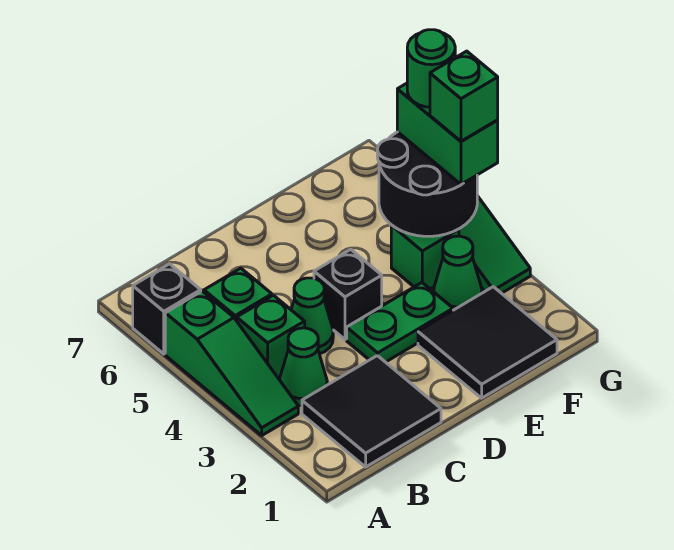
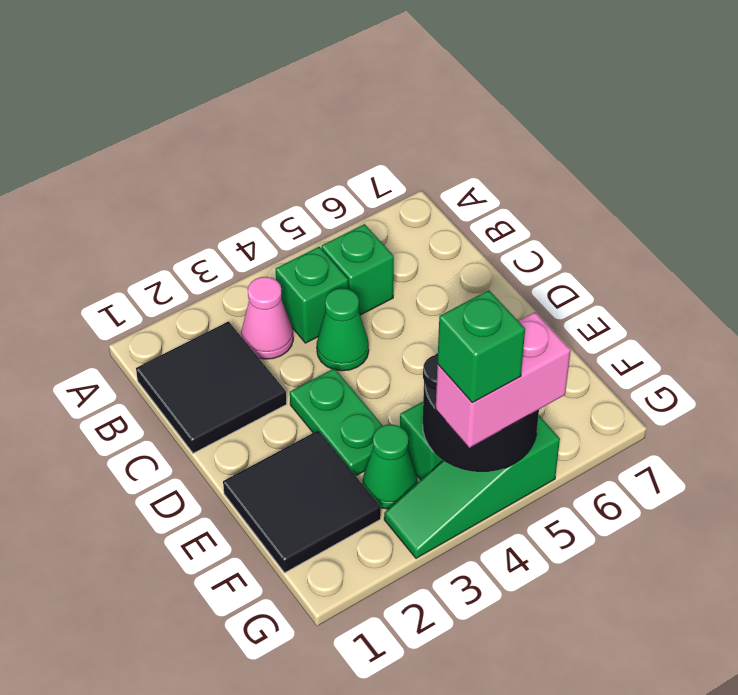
green 1x3 slope [165,291,298,435] -> none
black 1x1 brick [133,264,201,354] -> none
green 1x1 cone [280,328,327,406] -> pink 1x1 cone [241,277,293,359]
black 1x1 brick [314,249,382,339] -> none
green 1x2 brick [397,83,498,184] -> pink 1x2 brick [436,312,571,448]
green 1x1 round brick [407,30,455,107] -> none

